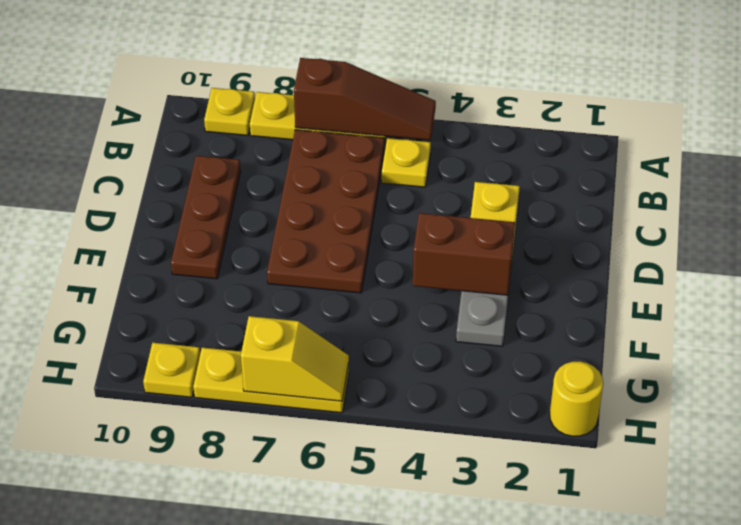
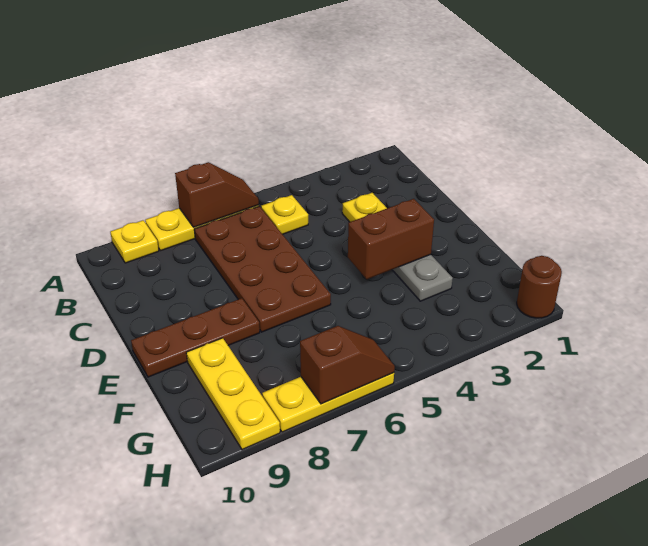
brown 1x3 slope [294,58,436,140] -> brown 1x2 slope [175,162,259,227]
brown 1x3 plate [171,156,241,279] -> brown 1x3 plate turned to [131,298,260,377]
yellow 1x1 round brick [550,361,603,436] -> brown 1x1 round brick [517,256,562,318]
yellow 1x2 slope [241,316,349,401] -> brown 1x2 slope [300,326,395,404]
yellow 1x1 plate [143,343,200,397] -> yellow 1x3 plate [186,338,280,450]

